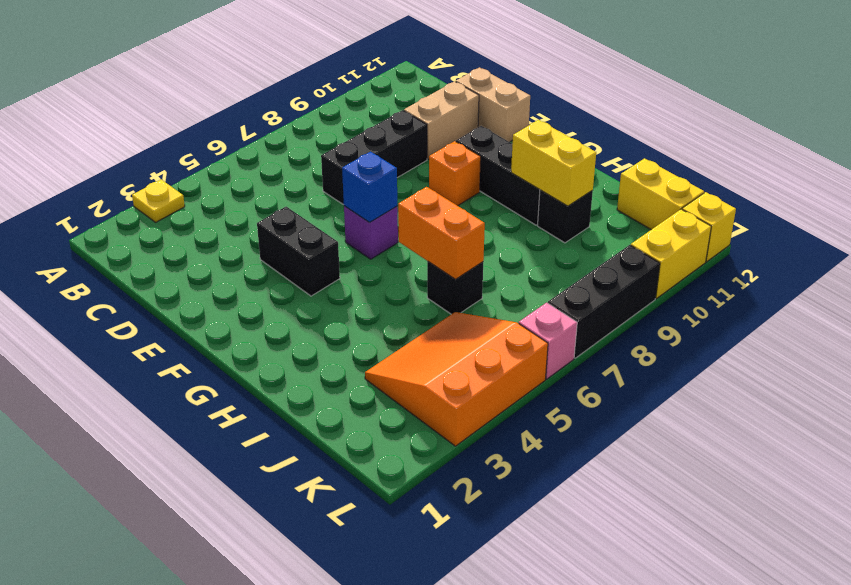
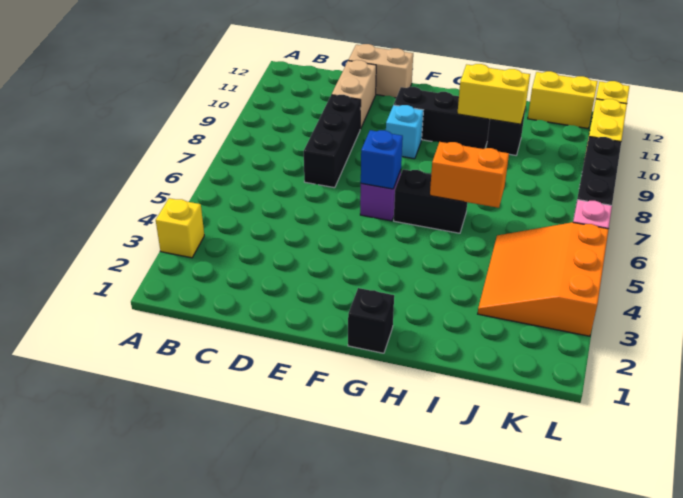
yellow 1x1 plate [132,180,185,222] -> yellow 1x1 brick [156,198,204,258]
black 1x2 brick [257,207,340,296] -> black 1x2 brick moved to [394,169,467,233]
orange 1x1 brick [429,141,481,206] -> cyan 1x1 brick [386,105,423,159]
black 1x1 brick [427,262,483,314] -> black 1x1 brick moved to [348,288,394,353]

